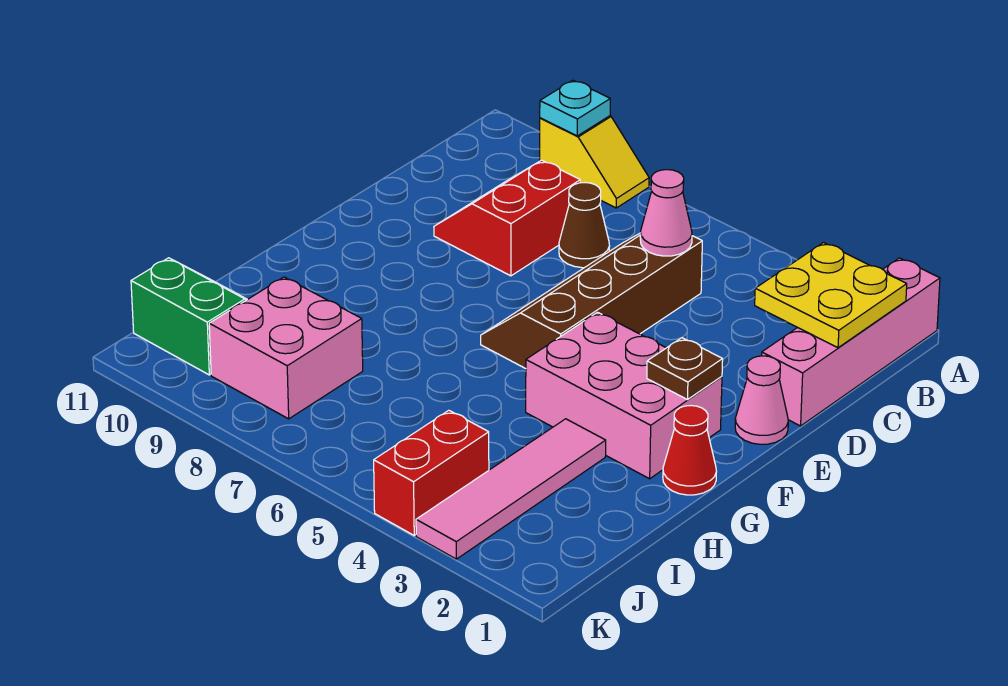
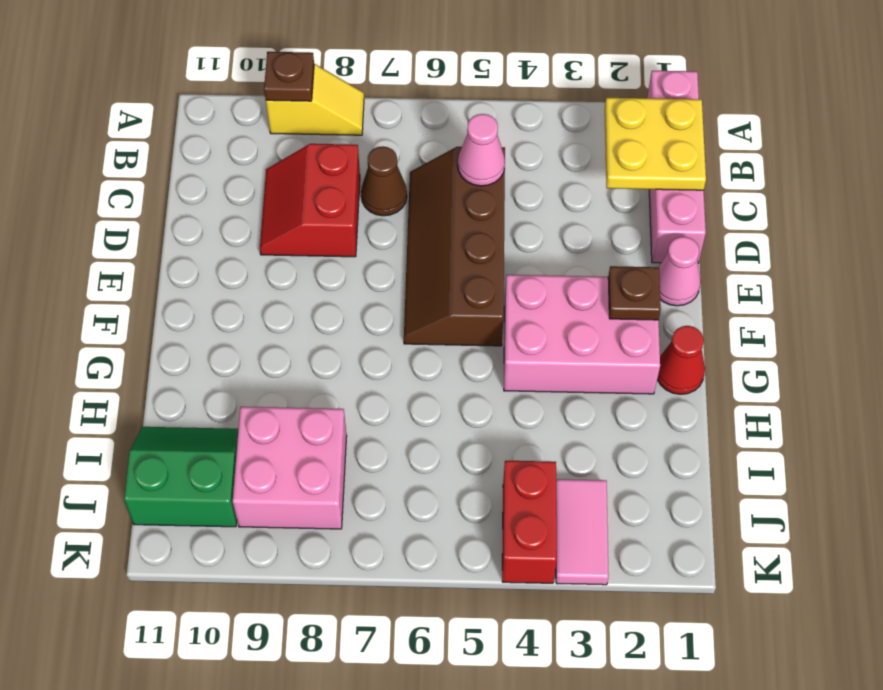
cyan 1x1 plate [540,80,610,136] -> brown 1x1 plate [264,52,314,101]
pink 1x4 tile [416,419,606,559] -> pink 1x2 tile [556,479,609,585]

